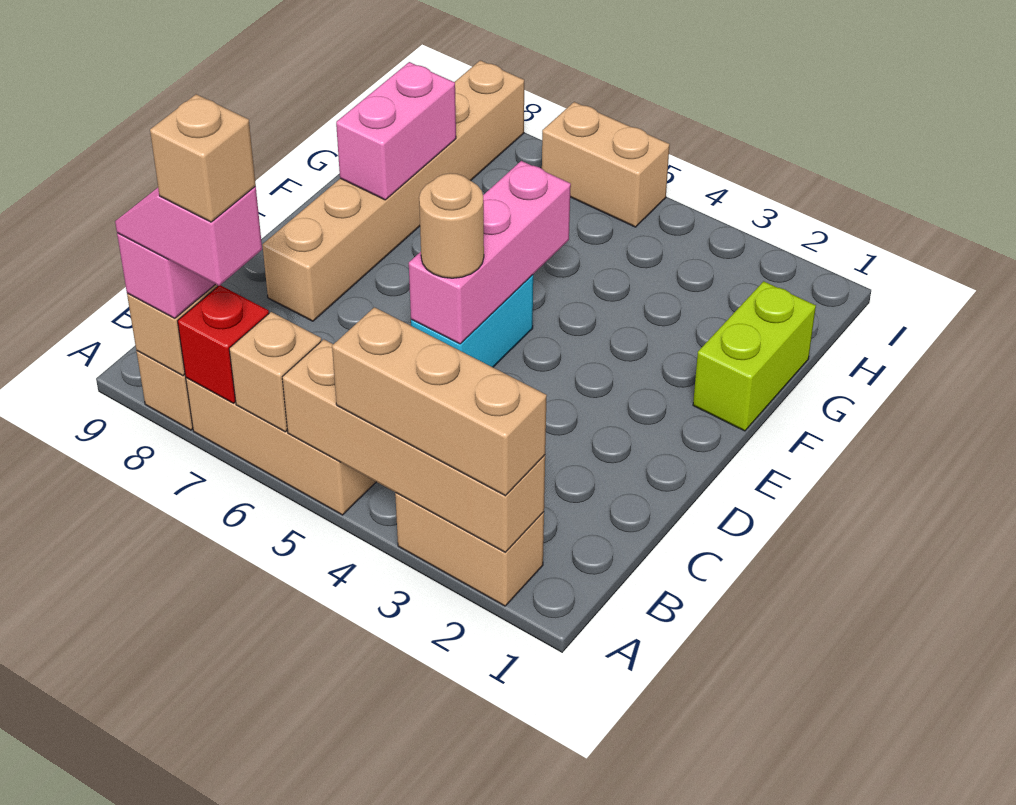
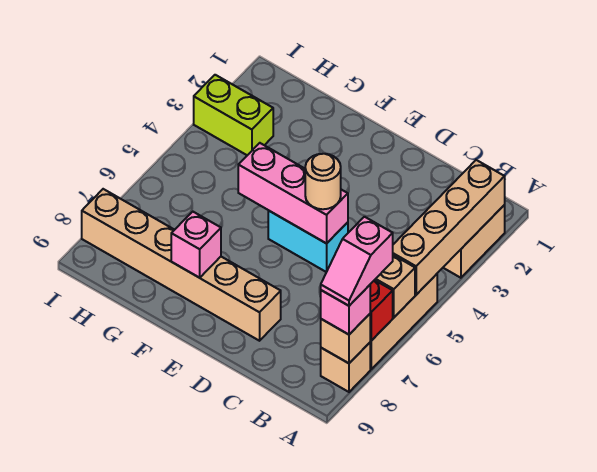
tan 1x3 brick [332,307,547,496] -> none
tan 1x1 brick [150,94,256,222] -> none
lime 1x2 brick [693,281,816,431] -> lime 1x2 brick moved to [194,75,273,155]
pink 1x2 brick [336,62,456,200] -> pink 1x1 brick [171,212,221,278]
tan 1x2 brick [542,102,670,227] -> none

